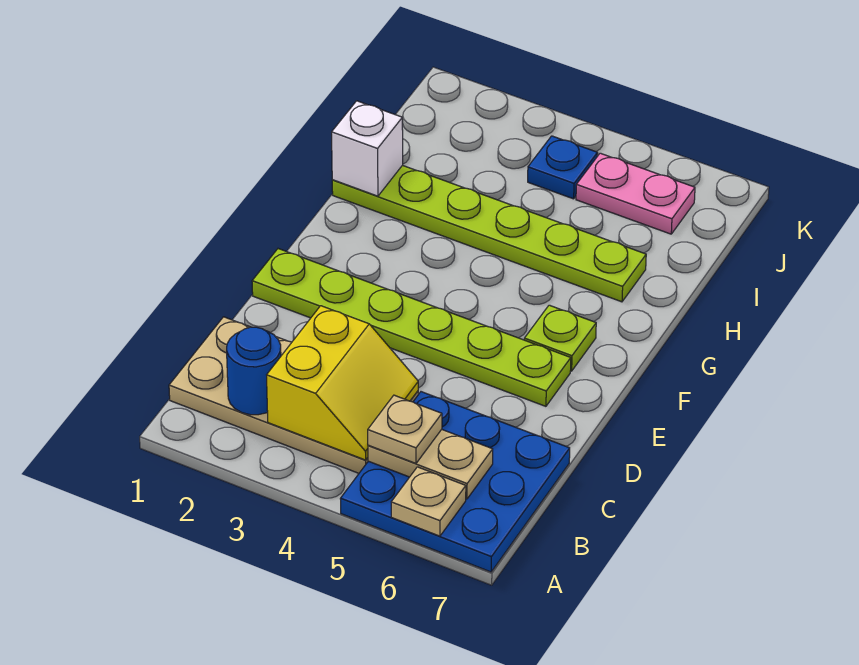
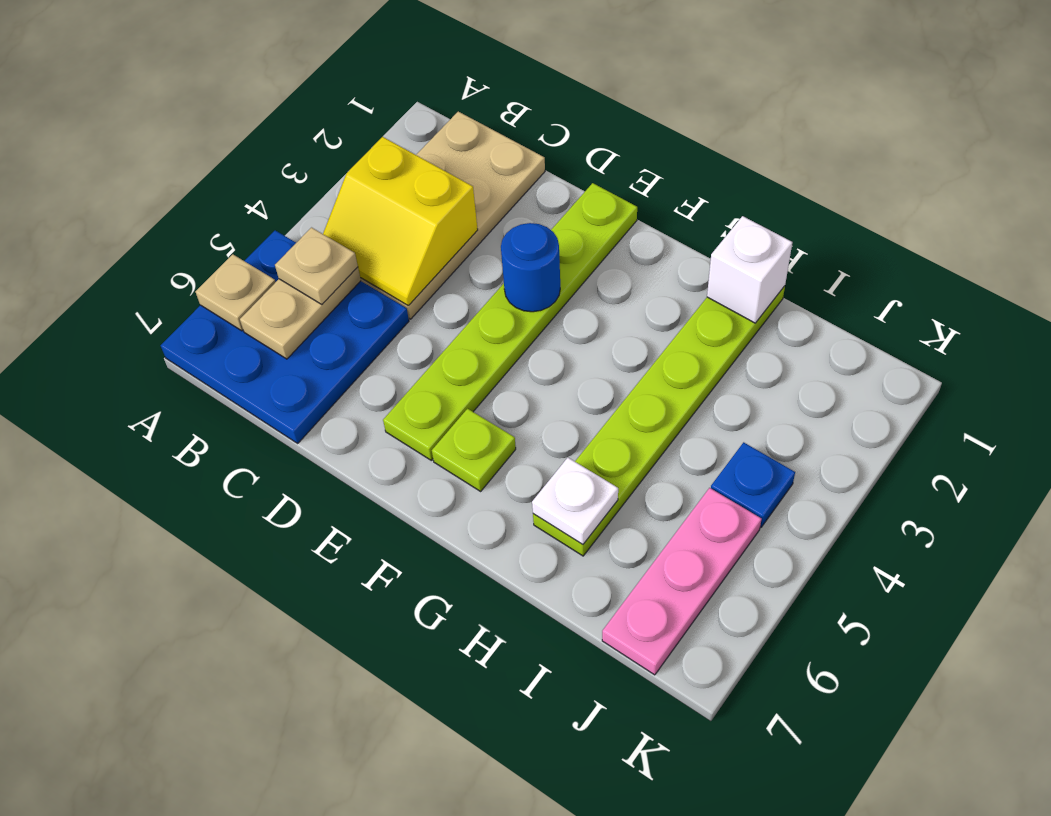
blue 1x1 round brick [227,327,281,415] -> blue 1x1 round brick moved to [501,223,560,312]
none -> white 1x1 plate [532,458,618,545]
pink 1x2 plate [576,153,695,234] -> pink 1x3 plate [602,488,762,675]

